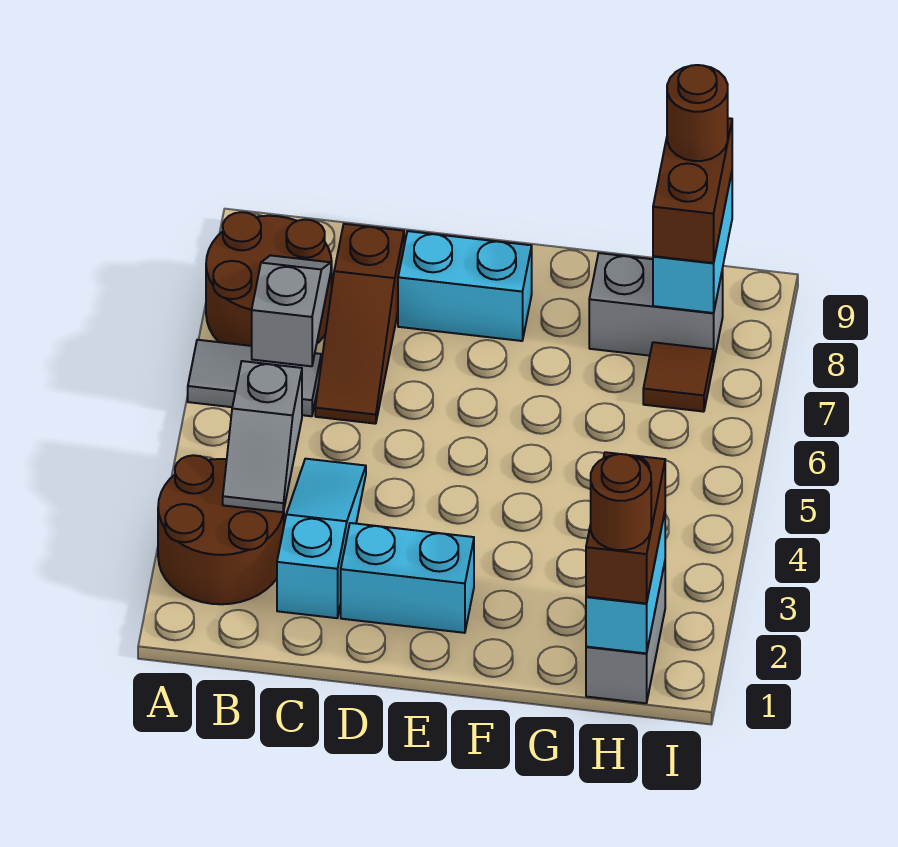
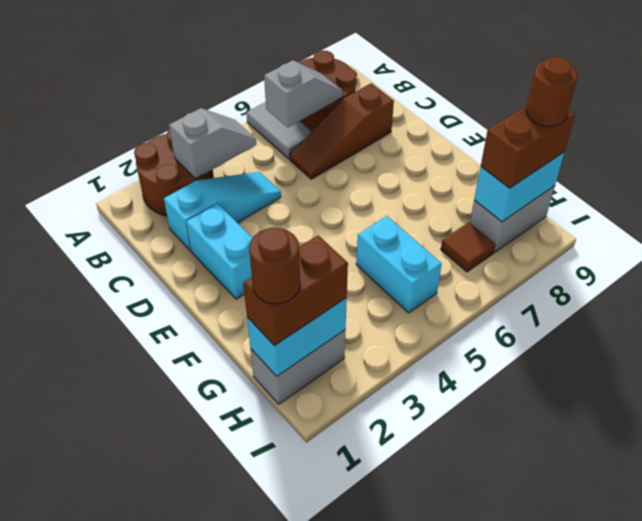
grey 1x2 slope [223,361,302,512] -> grey 1x2 slope turned to [169,108,256,179]
cyan 1x2 brick [398,231,532,341] -> cyan 1x2 brick moved to [356,216,442,313]
grey 1x2 brick [589,253,723,363] -> grey 1x2 brick turned to [470,186,555,252]

